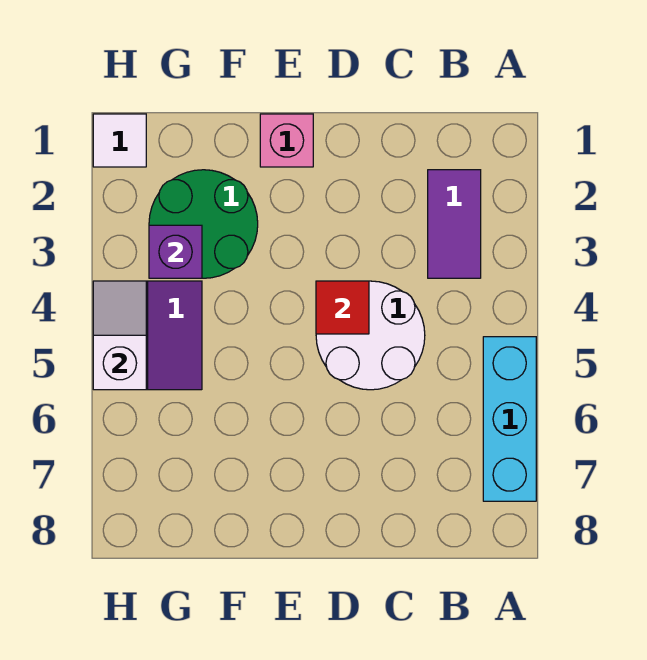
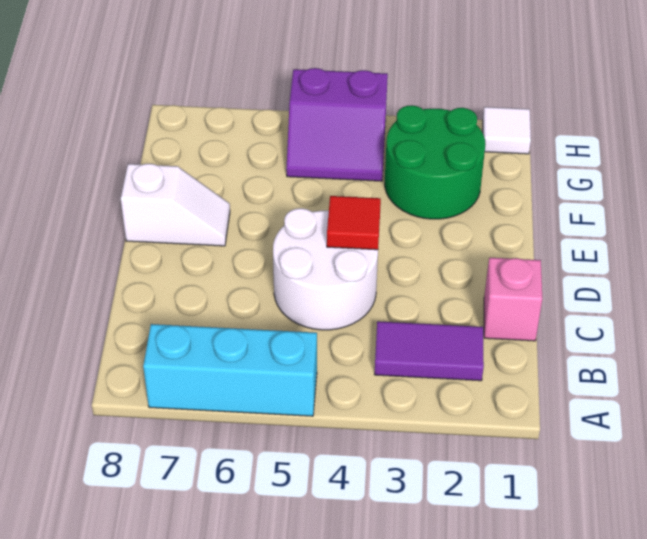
pink 1x1 brick [260,114,313,167] -> pink 1x1 brick moved to [484,258,542,341]
purple 1x1 brick [149,225,202,278] -> none
white 1x2 slope [93,281,146,390] -> white 1x2 slope moved to [121,164,230,246]

